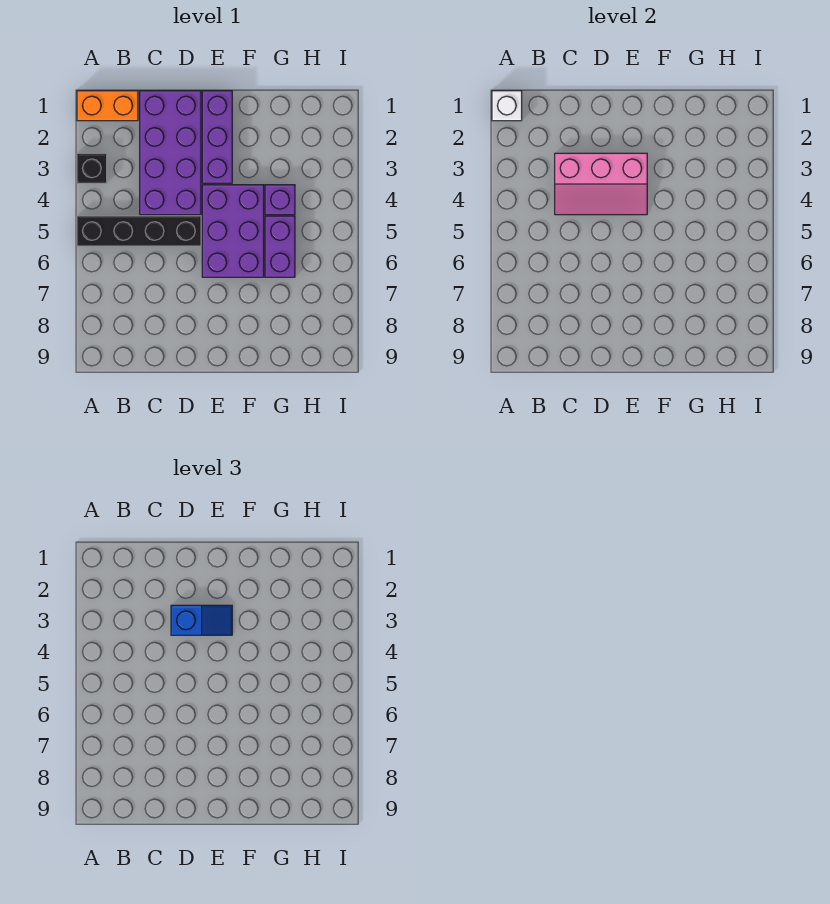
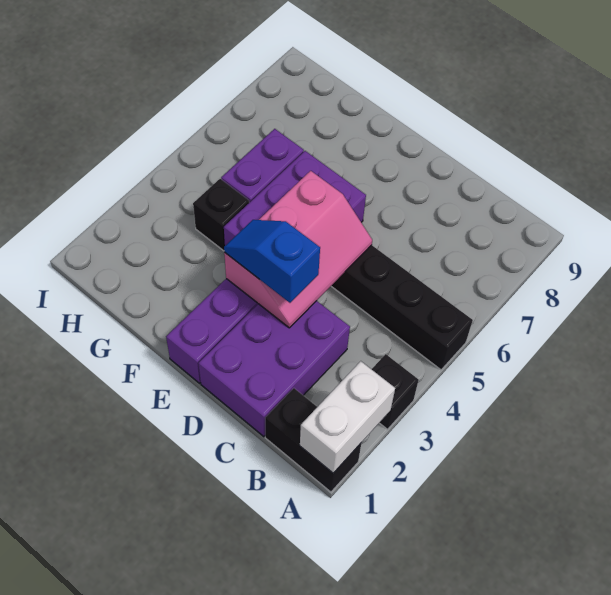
orange 1x2 brick [77,91,138,121] -> black 1x2 brick [265,388,361,492]
white 1x1 brick [492,91,522,121] -> white 1x2 brick [300,361,395,473]
purple 2x4 brick [140,91,201,215] -> purple 2x3 brick [198,301,350,437]
pink 2x3 slope [555,153,647,215] -> pink 2x3 slope turned to [224,171,372,328]
purple 1x1 brick [265,185,295,215] -> black 1x1 brick [193,179,249,251]

